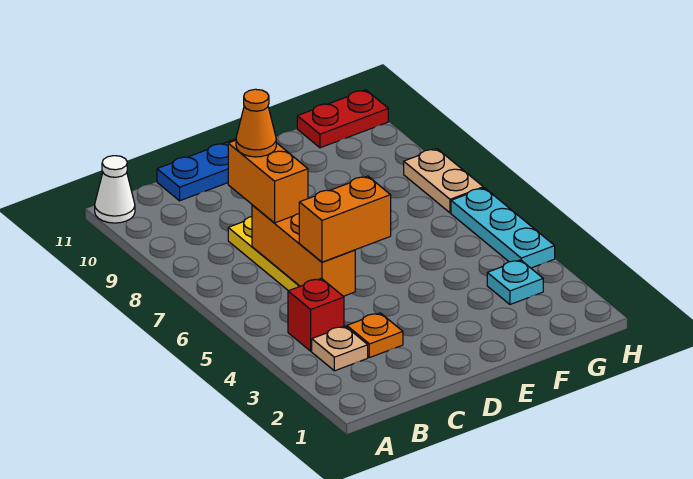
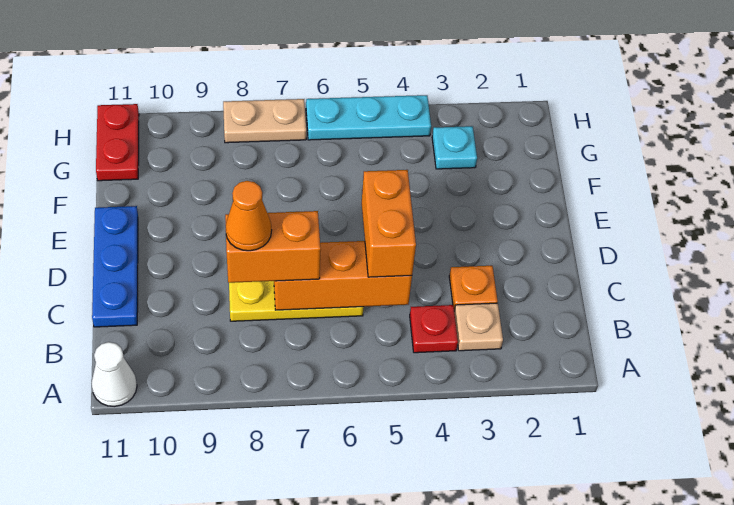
red 1x1 brick [288,278,344,351] -> red 1x1 plate [410,305,458,353]

